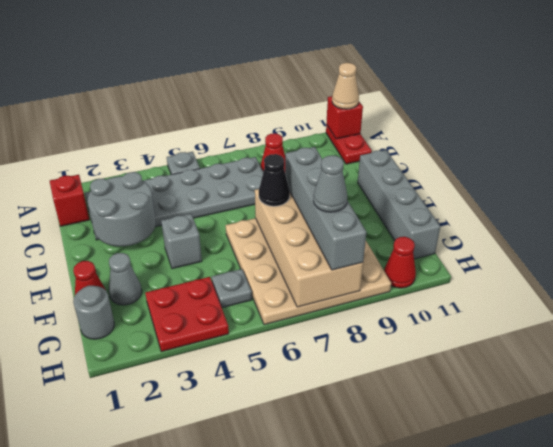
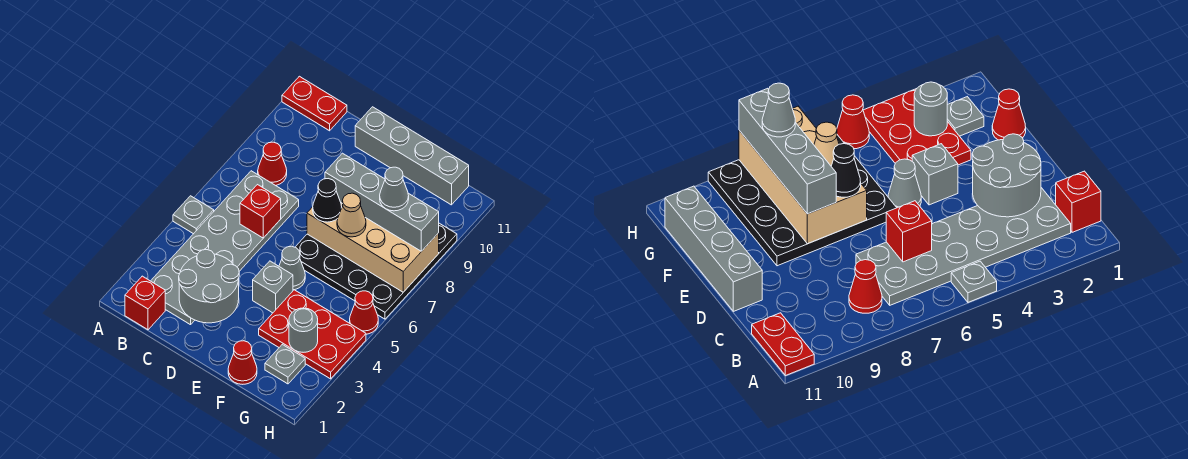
red 1x1 brick [326,96,363,139] -> red 1x1 brick moved to [240,185,281,238]
tan 1x1 cone [332,63,359,109] -> tan 1x1 cone moved to [337,193,366,237]
tan 4x4 plate [225,218,391,325] -> black 4x4 plate [296,223,457,319]
grey 1x1 cone [109,253,142,305] -> grey 1x1 cone moved to [279,246,305,290]
grey 1x1 round brick [73,286,114,339] -> grey 1x1 round brick moved to [289,308,318,352]
red 2x2 plate [145,277,229,352] -> red 2x3 plate [259,290,366,379]
grey 1x1 plate [212,269,252,308] -> grey 1x1 plate moved to [265,344,305,384]
red 1x1 cone [384,237,416,288] -> red 1x1 cone moved to [350,291,378,334]

